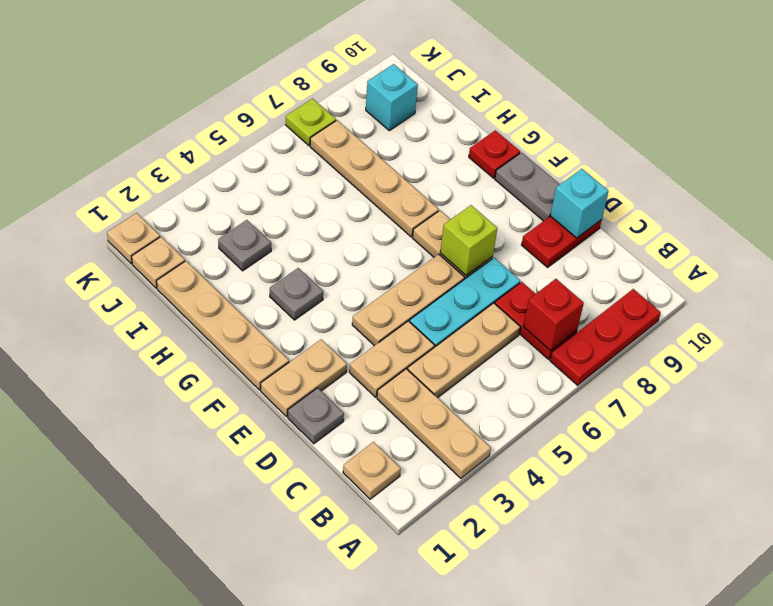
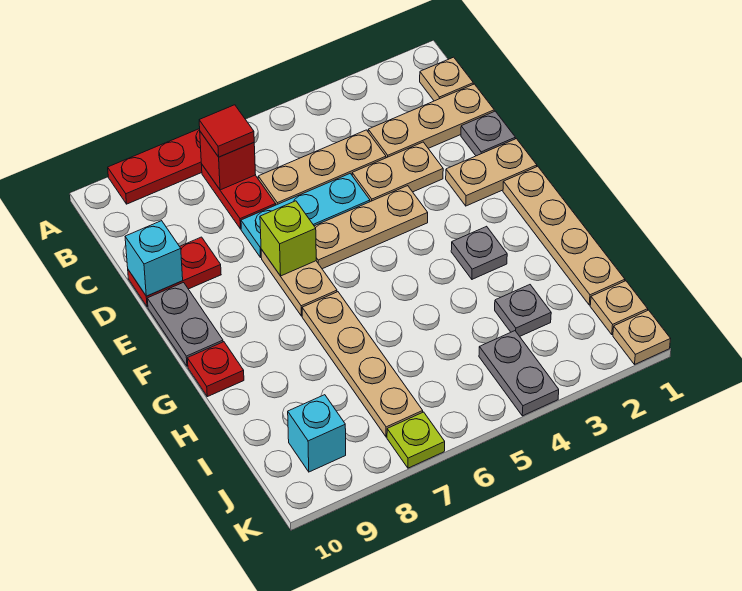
tan 1x3 plate [377,369,491,478] -> tan 1x3 plate turned to [368,84,494,158]
none -> red 1x1 tile [199,105,254,157]
none -> grey 1x2 plate [479,331,559,416]

